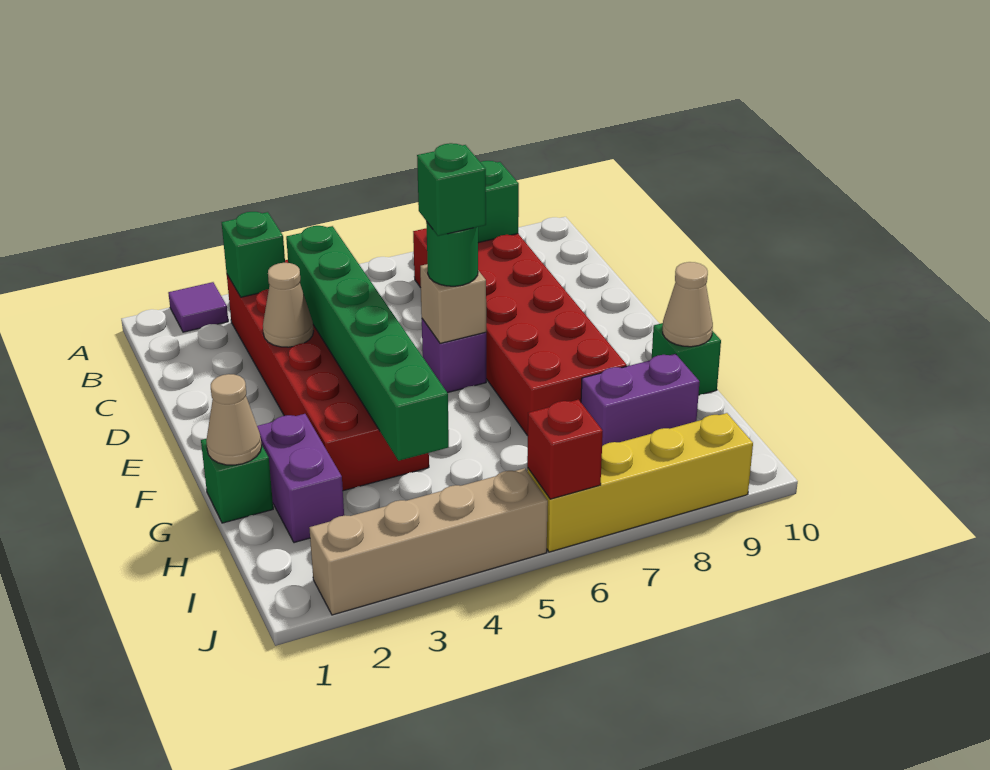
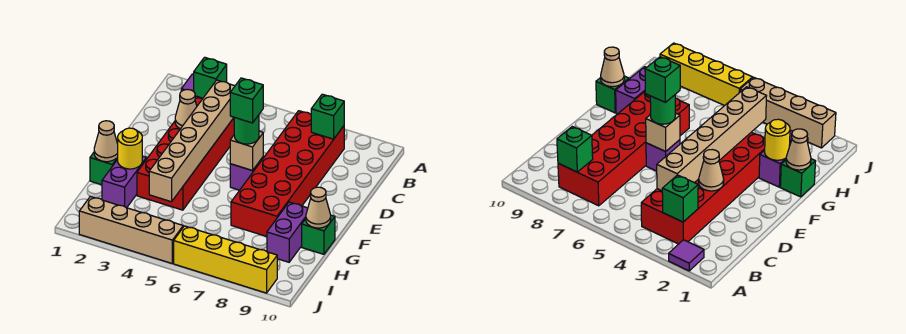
green 1x6 brick [286,226,449,461] -> tan 1x6 brick [149,80,235,202]
none -> yellow 1x1 round brick [117,128,142,169]
purple 1x2 brick [581,354,700,446] -> purple 1x2 brick turned to [267,202,308,262]
red 1x1 brick [527,400,603,499] -> none

